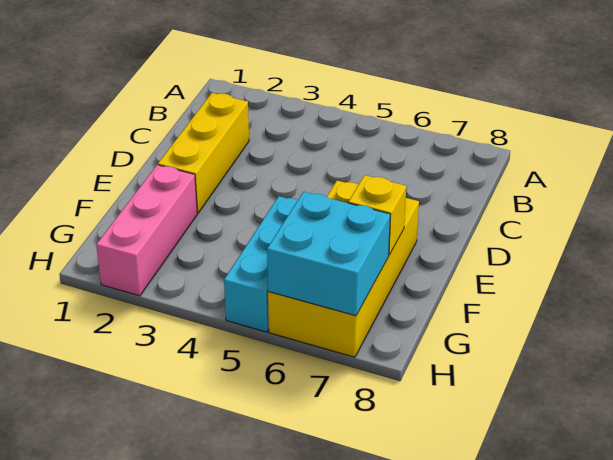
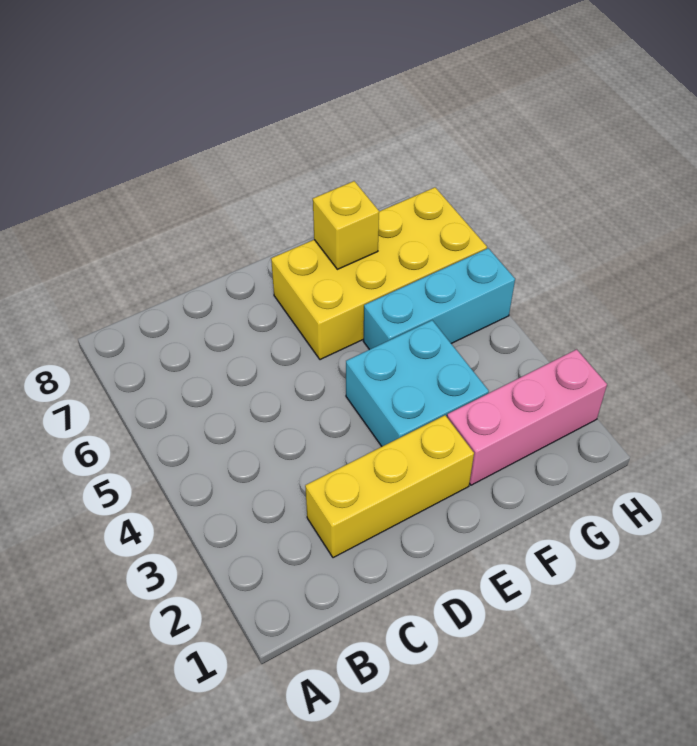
cyan 2x2 brick [267,192,390,316] -> cyan 2x2 brick moved to [346,320,489,446]

